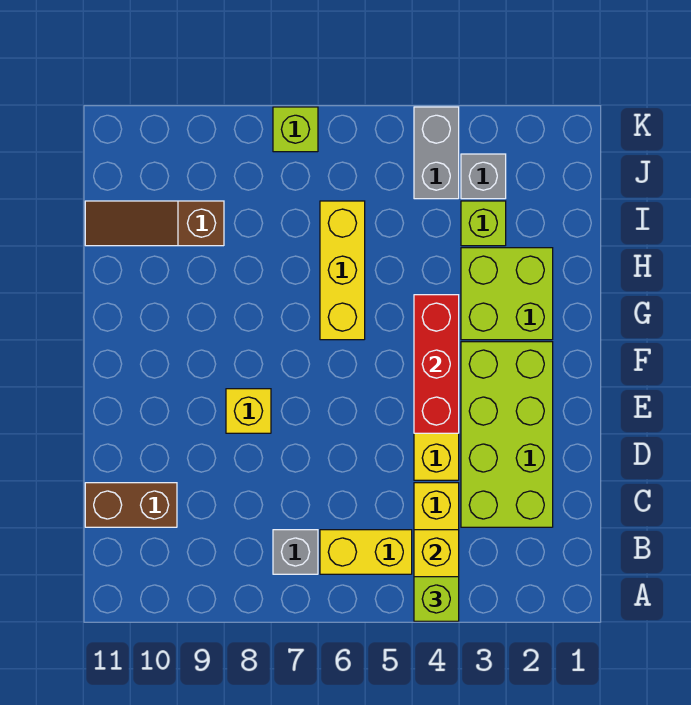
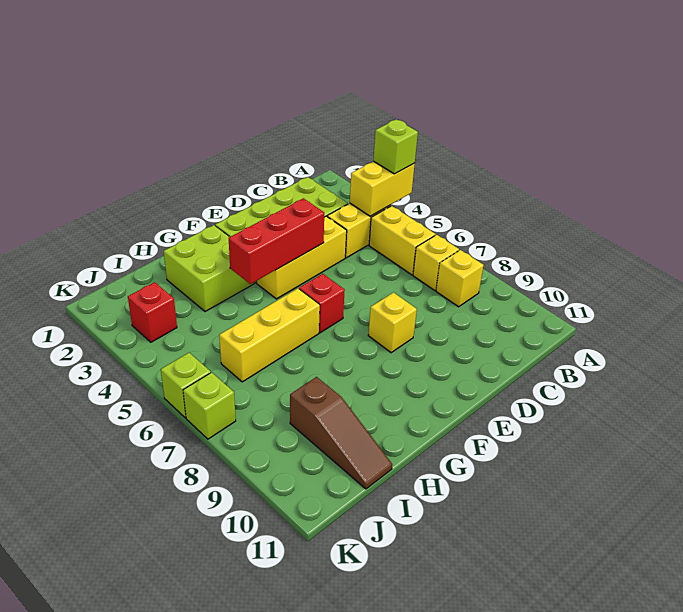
grey 1x1 brick [273,530,318,574] -> yellow 1x1 brick [413,235,459,290]
none -> yellow 1x1 brick [436,250,484,307]
brown 1x2 brick [85,483,177,527] -> none
none -> red 1x1 brick [299,274,345,333]
lime 1x1 brick [461,201,506,246] -> lime 1x1 brick moved to [161,353,211,418]
grey 1x1 brick [461,154,506,199] -> red 1x1 brick [128,282,177,342]
grey 1x2 brick [414,107,459,199] -> none

